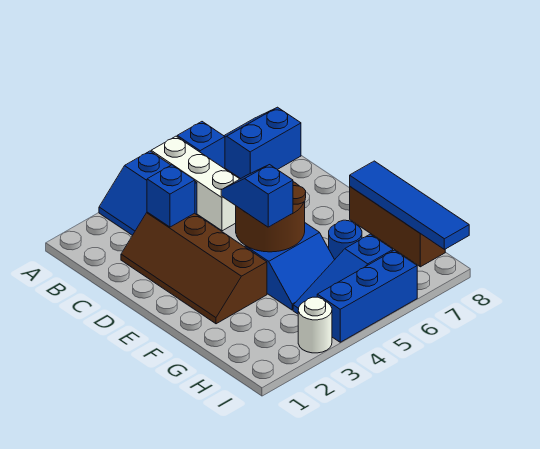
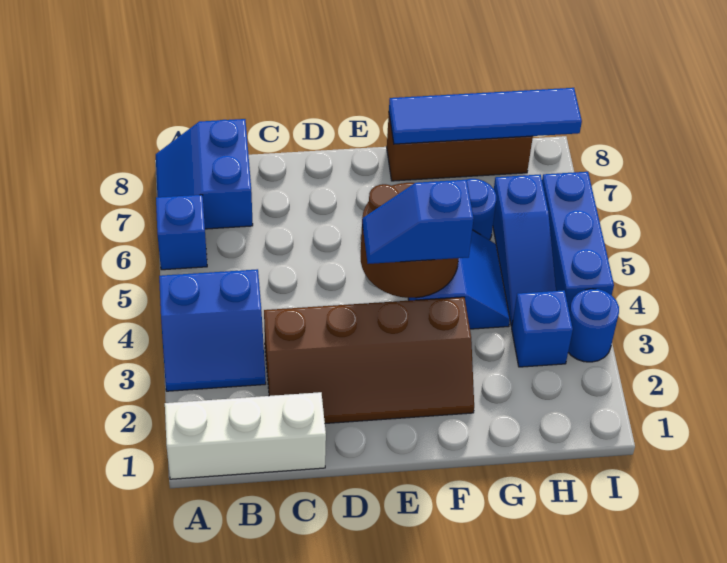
white 1x3 brick [151,136,239,231] -> white 1x3 brick moved to [165,392,326,479]
blue 1x1 brick [147,165,195,227] -> blue 1x1 brick moved to [512,290,573,367]
white 1x1 round brick [298,297,332,353] -> blue 1x1 round brick [568,289,619,362]

